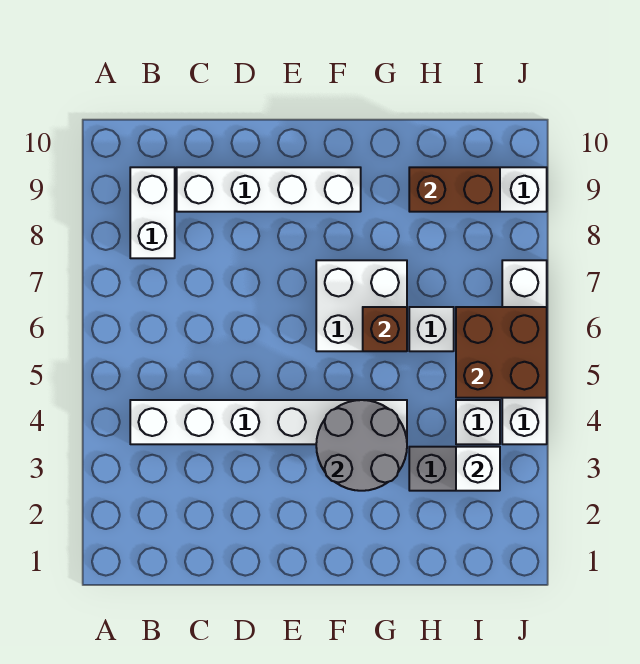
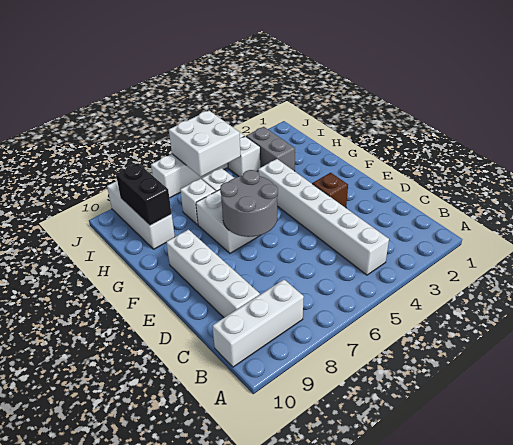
white 1x2 brick [130,167,175,258] -> white 1x3 brick [212,280,304,367]
grey 2x2 round brick [316,400,407,491] -> grey 2x2 round brick moved to [220,170,278,237]
brown 1x1 brick [363,307,407,351] -> brown 1x1 brick moved to [312,173,348,208]
brown 1x2 brick [409,167,500,212] -> black 1x2 brick [116,163,172,226]
white 1x1 brick [456,447,500,491] -> white 1x1 brick moved to [180,179,216,225]
brown 2x2 brick [456,307,547,398] -> white 2x2 brick [169,111,241,177]

